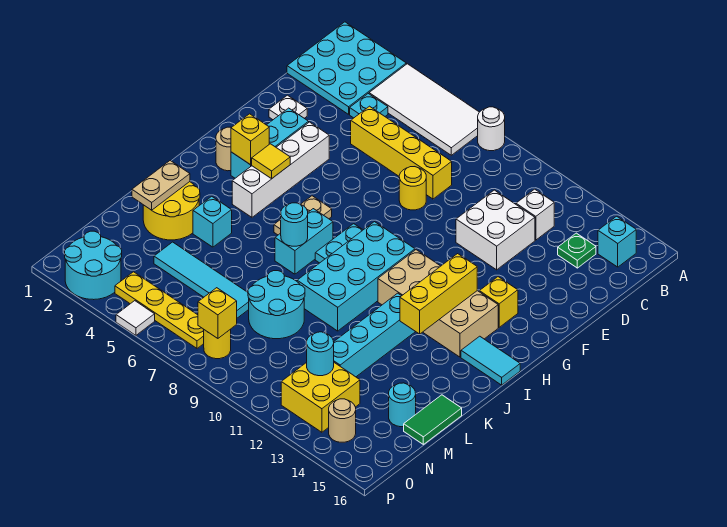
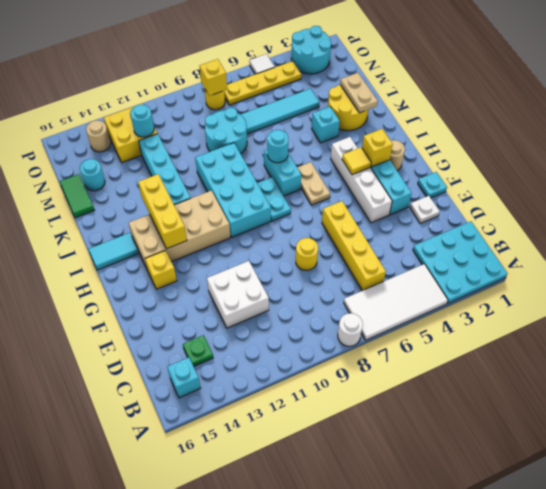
cyan 1x1 plate [350,94,388,118] -> cyan 1x1 plate moved to [418,172,447,198]
white 1x1 brick [516,189,554,240] -> none
yellow 1x4 brick [351,106,452,199] -> yellow 1x4 brick turned to [322,201,386,291]

